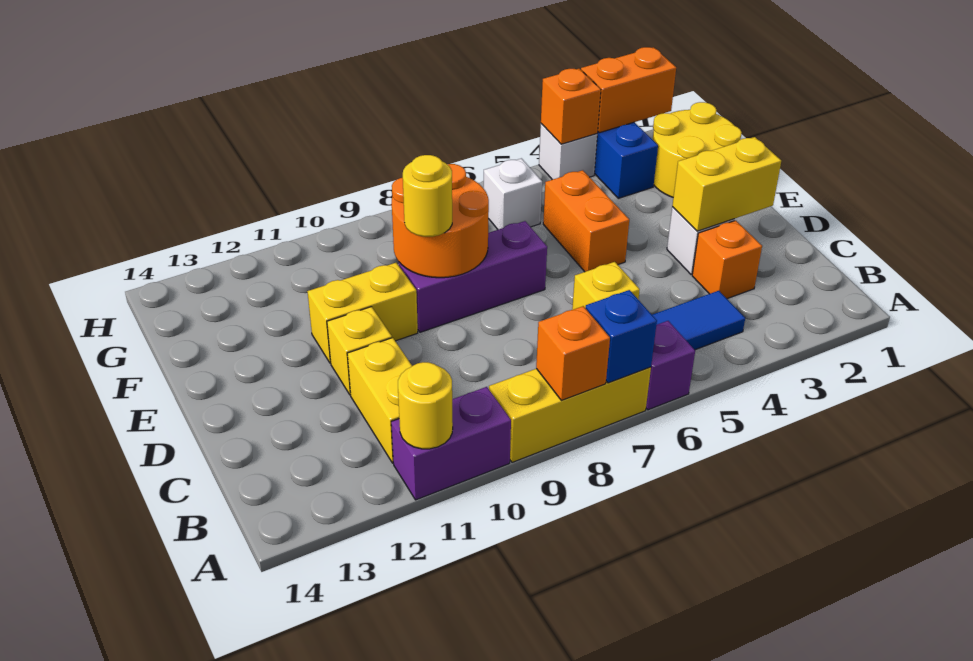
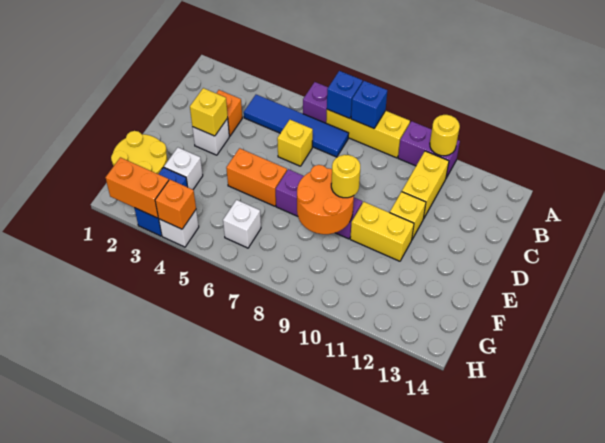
orange 1x1 brick [536,306,610,400] -> blue 1x1 brick [351,81,387,128]
yellow 1x2 brick [672,137,781,231] -> yellow 1x1 brick [190,88,228,136]
orange 1x2 brick [543,170,629,272] -> orange 1x2 brick turned to [226,148,287,206]
none -> white 1x1 brick [164,148,203,189]

